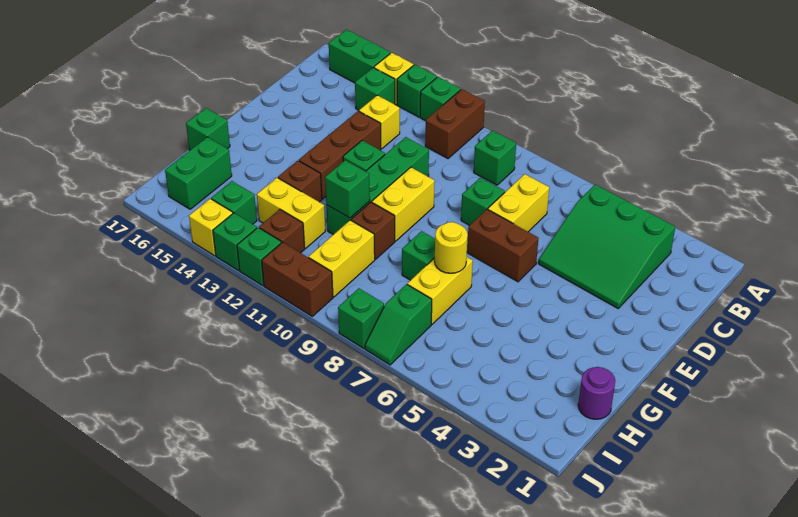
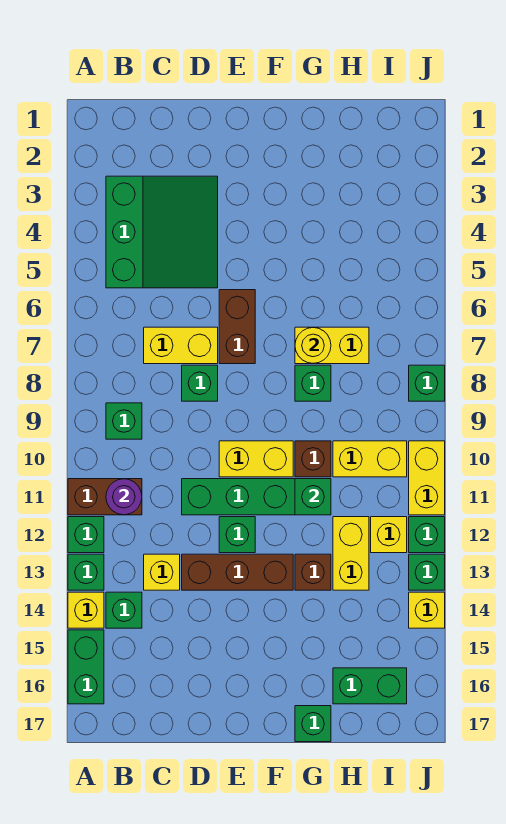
purple 1x1 round brick [578,367,615,419] -> purple 1x1 round brick moved to [106,479,142,515]
green 1x2 slope [365,284,432,365] -> none
brown 1x1 brick [259,209,305,253] -> yellow 1x1 brick [371,517,407,553]
green 1x1 brick [211,181,257,224] -> none
brown 1x2 brick [262,242,333,316] -> yellow 1x2 brick [409,441,445,515]

